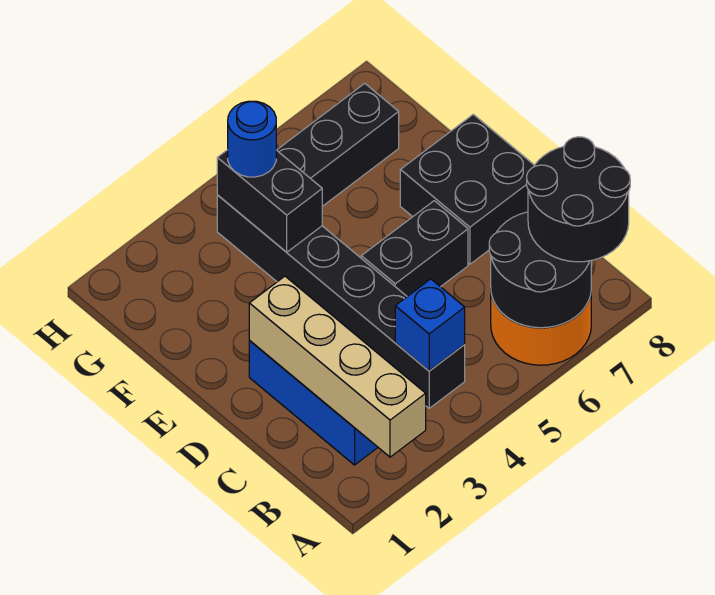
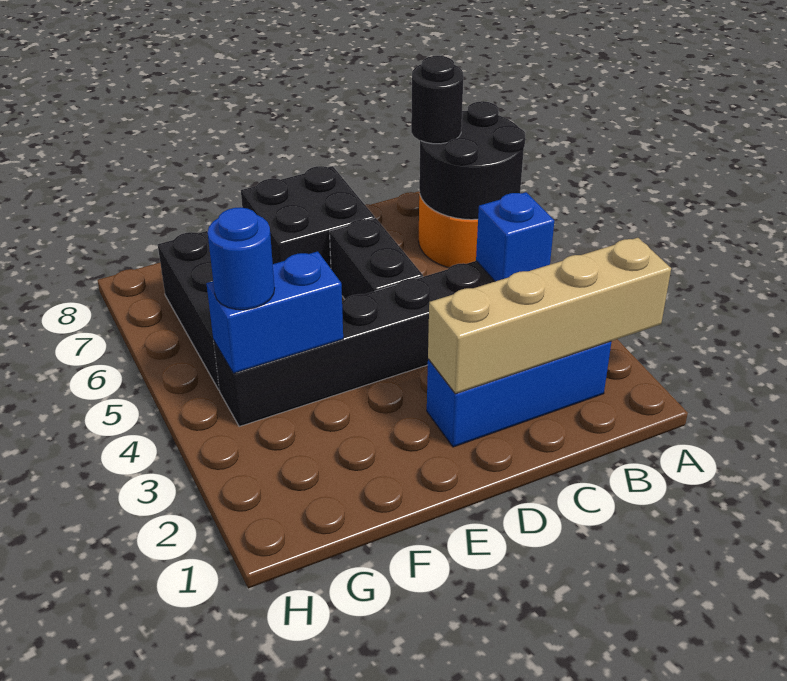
black 2x2 round brick [527,137,630,262] -> black 1x1 round brick [411,56,464,144]
black 1x2 brick [217,150,322,252] -> blue 1x2 brick [206,251,343,373]

